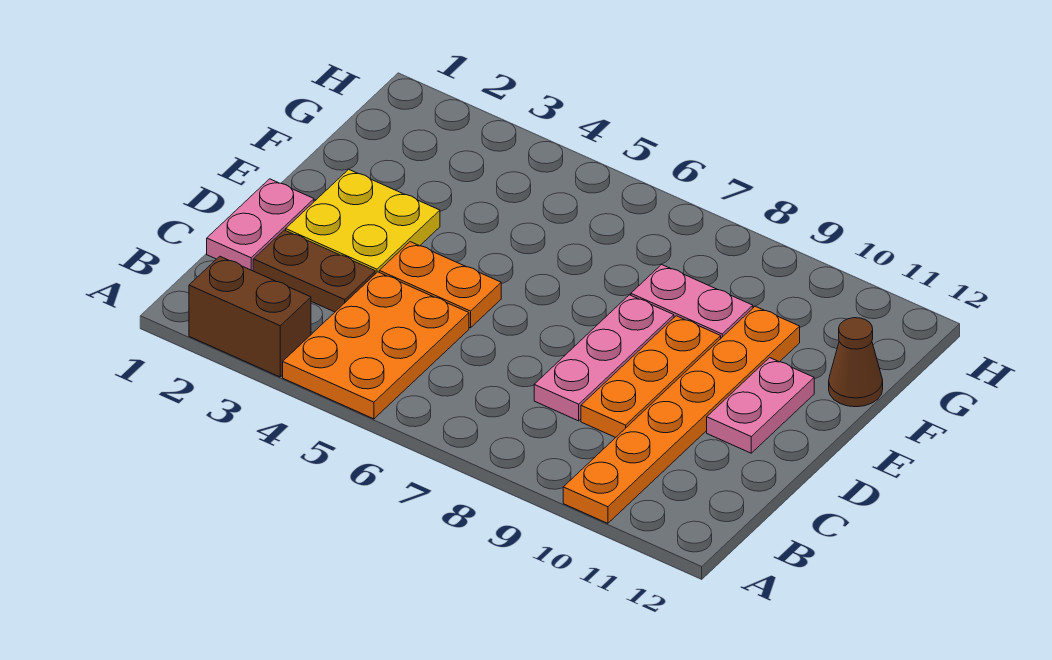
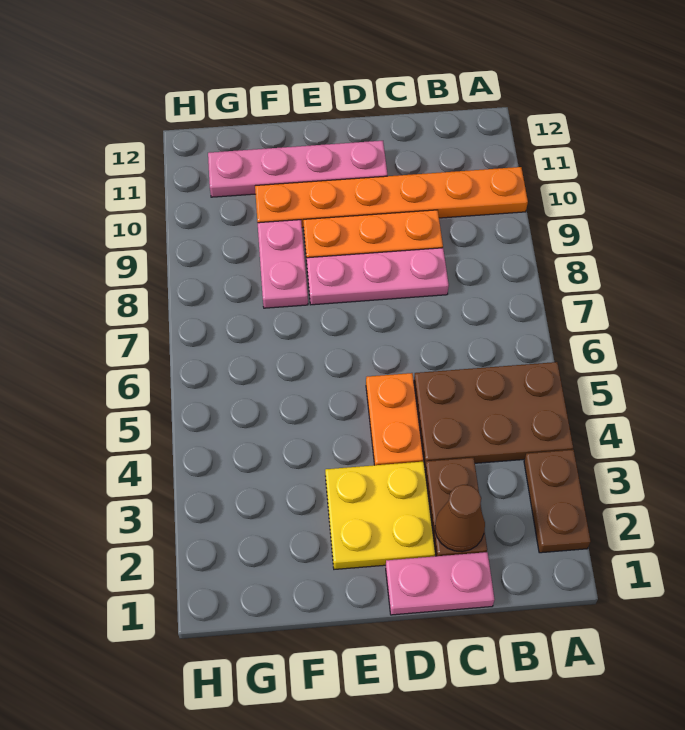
brown 1x2 brick [189,256,311,377] -> brown 1x2 plate [524,450,591,553]
orange 2x3 plate [283,272,469,419] -> brown 2x3 plate [414,362,573,466]
pink 1x2 plate [707,358,814,453] -> pink 1x4 plate [208,141,387,197]
brown 1x1 cone [829,318,883,407] -> brown 1x1 cone moved to [435,485,485,552]

